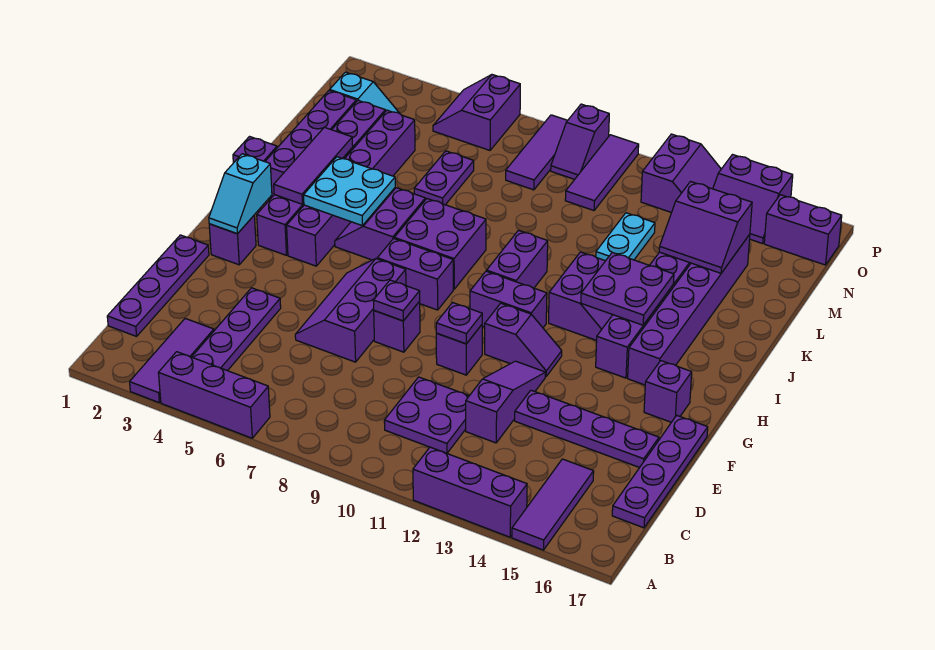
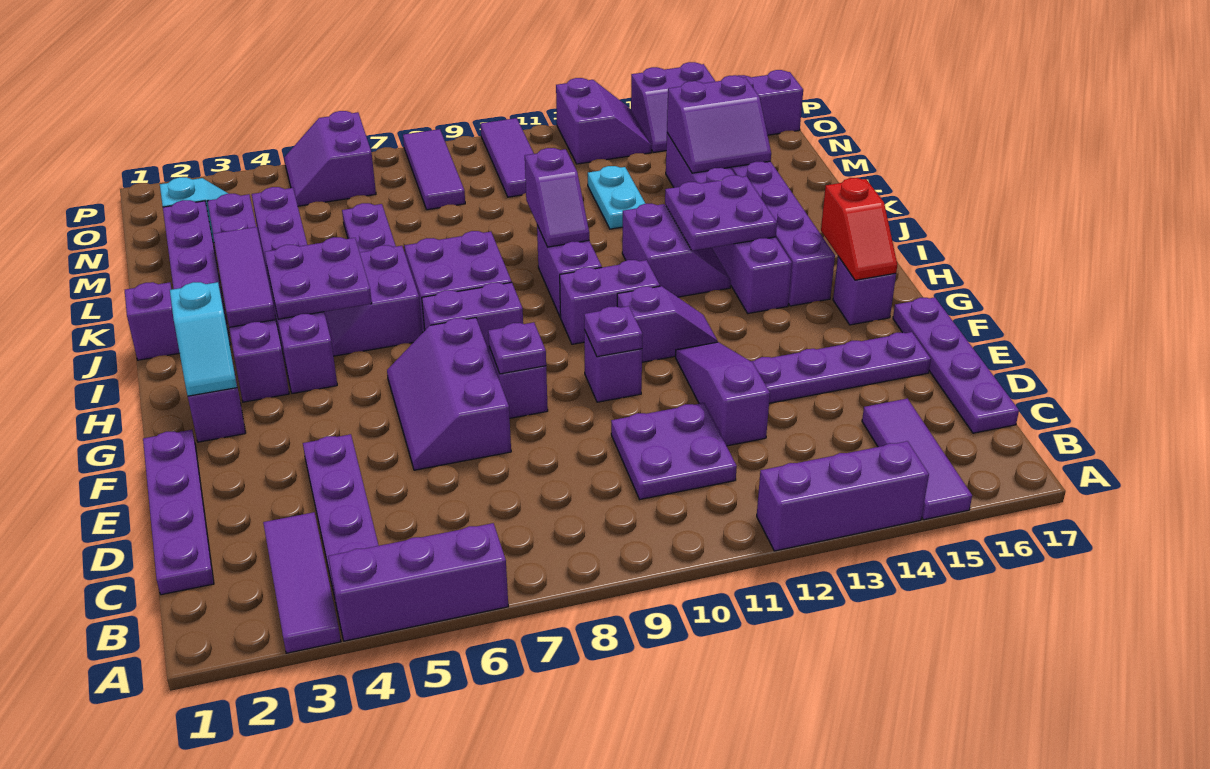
none -> red 1x2 slope [821,178,897,280]
cyan 2x2 plate [304,157,395,226] -> purple 2x2 plate [265,237,372,319]
purple 1x2 slope [551,104,609,179] -> purple 1x2 slope moved to [525,148,589,247]

